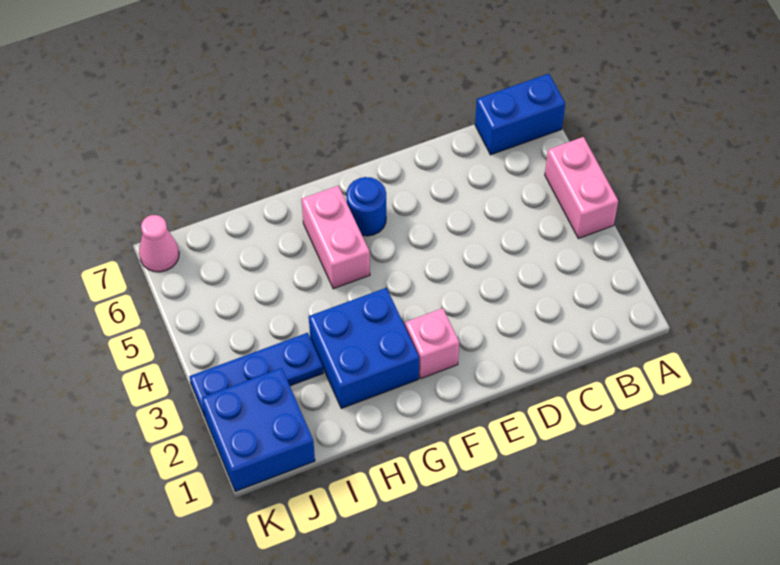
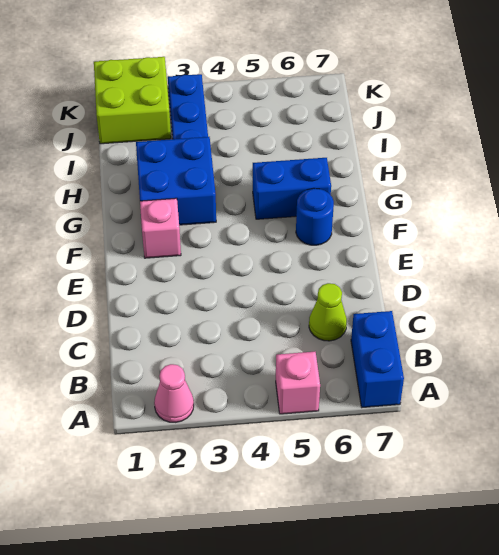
pink 1x2 brick [545,137,618,239] -> pink 1x1 brick [276,352,320,414]
none -> lime 1x1 cone [309,283,347,341]
pink 1x2 brick [302,186,370,289] -> blue 1x2 brick [253,158,331,219]
blue 2x2 brick [202,368,315,492] -> lime 2x2 brick [94,57,171,144]
pink 1x1 cone [139,215,179,272] -> pink 1x1 cone moved to [154,364,194,422]

